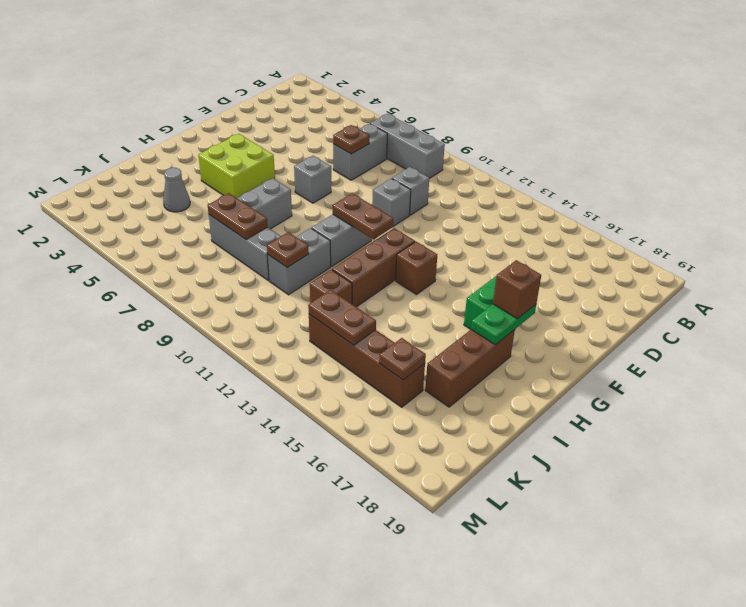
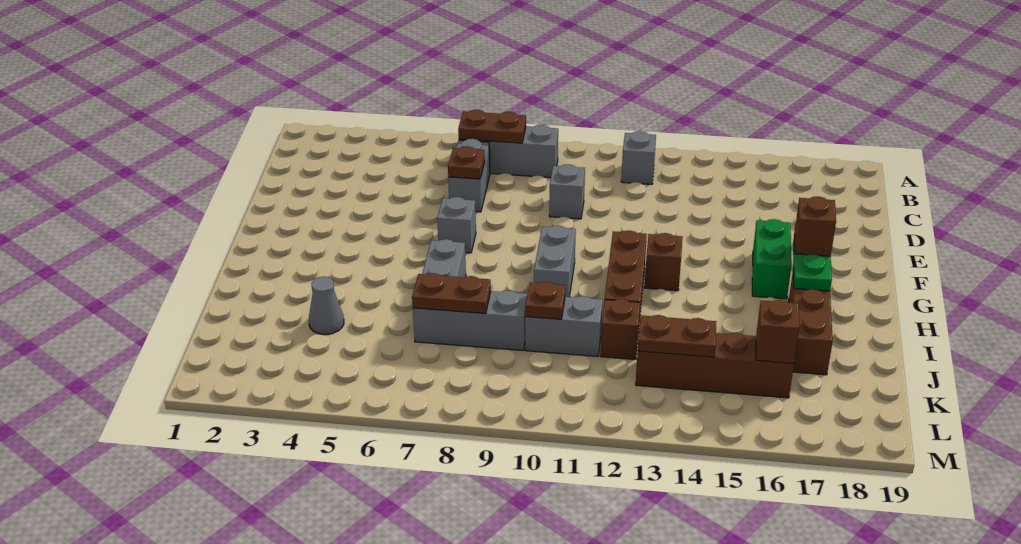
grey 1x1 brick [372,179,411,226] -> grey 1x1 brick moved to [621,131,656,184]
lime 2x2 brick [198,134,275,198] -> none
brown 1x2 plate [332,193,393,239] -> brown 1x2 plate moved to [458,110,526,143]
grey 1x2 brick [267,228,331,295] -> grey 1x2 brick turned to [525,296,603,357]
brown 1x1 plate [379,338,426,380] -> brown 1x1 brick [756,300,799,363]

